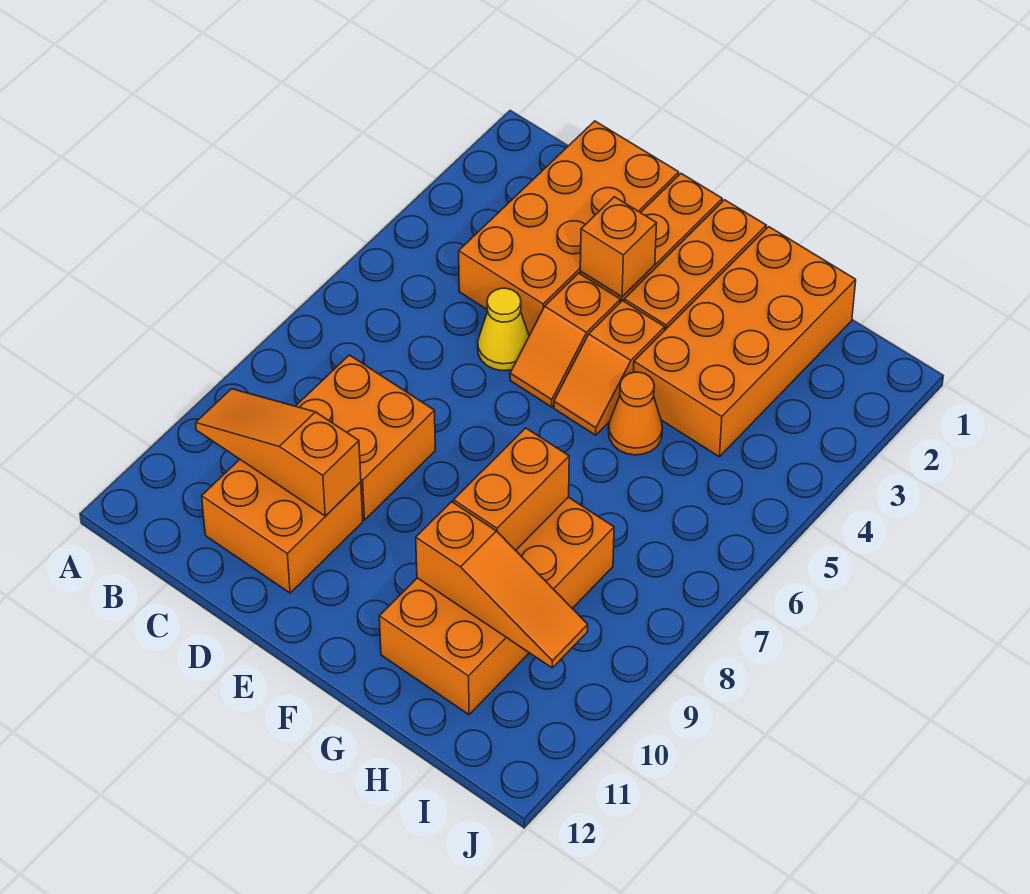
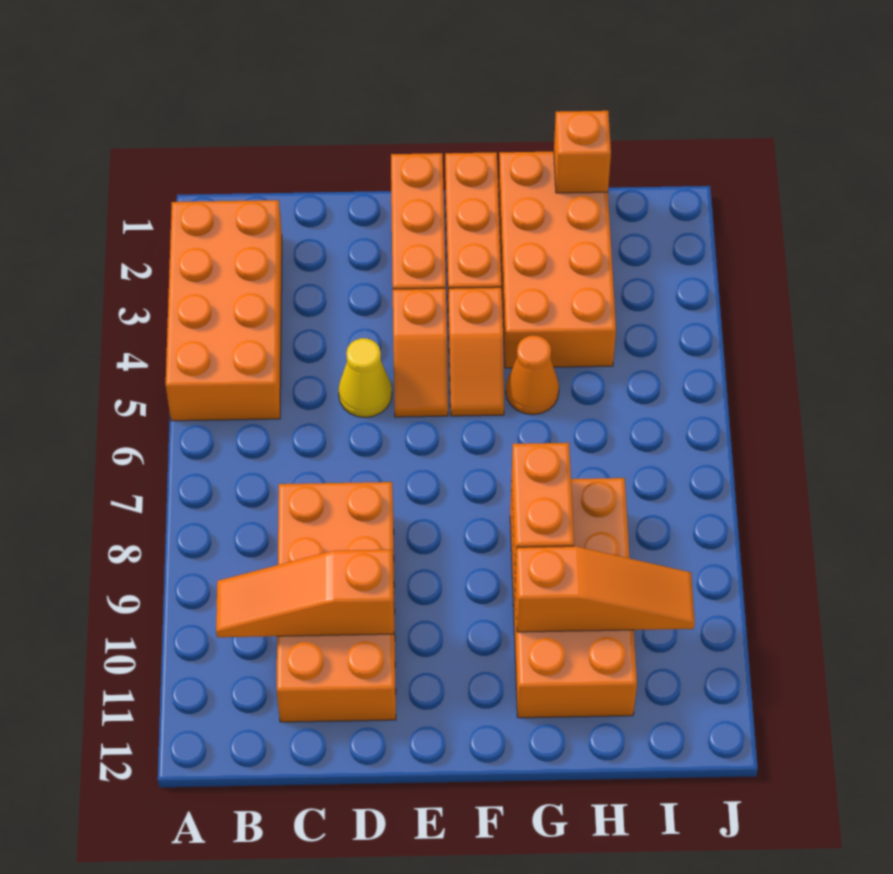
orange 2x4 brick [459,121,679,336] -> orange 2x4 brick moved to [166,200,282,421]
orange 1x1 brick [580,197,657,297] -> orange 1x1 brick moved to [554,111,611,193]

